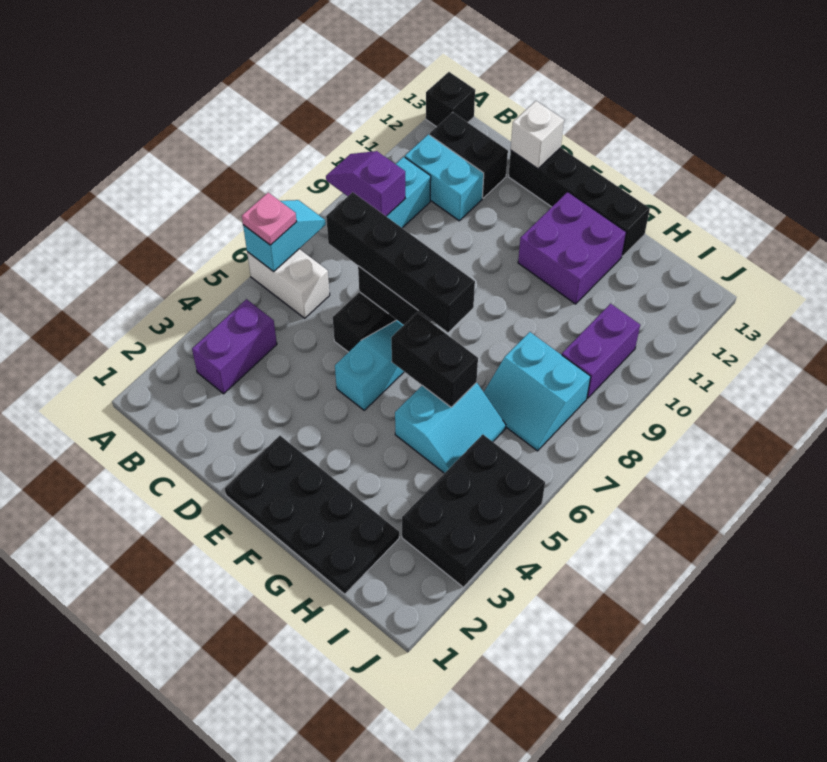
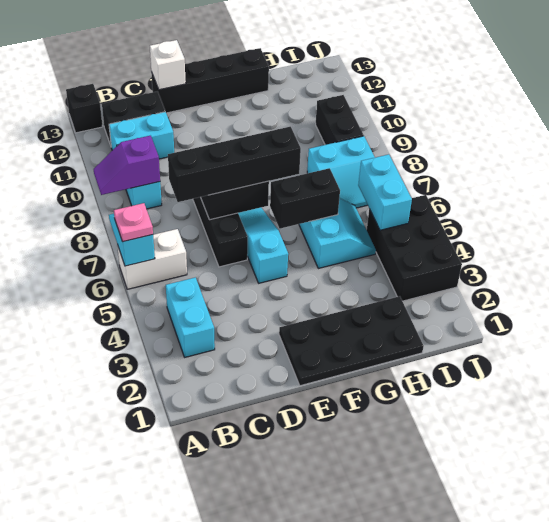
purple 1x2 brick [192,299,277,394] -> cyan 1x2 brick [166,277,215,357]
purple 2x2 brick [518,192,626,304] -> none
none -> cyan 1x2 brick [358,154,412,230]
purple 1x2 brick [562,304,640,398] -> black 1x2 brick [316,95,364,145]

